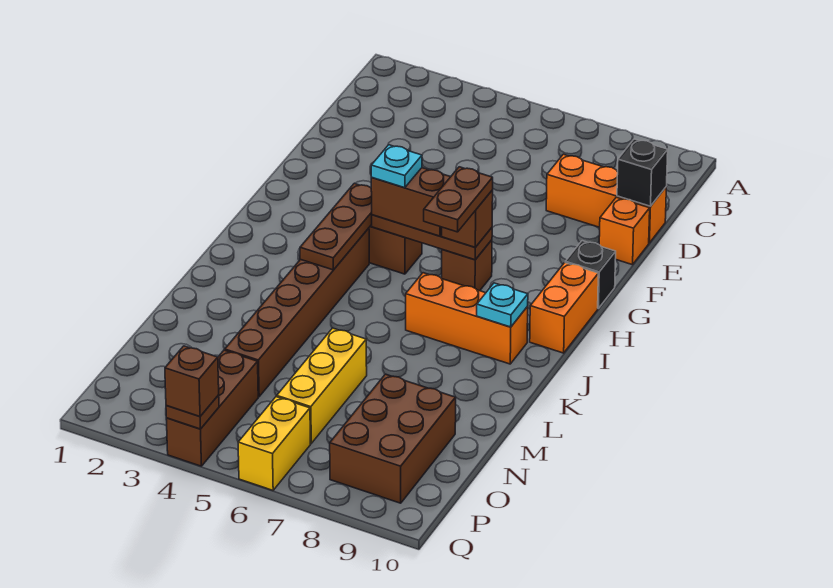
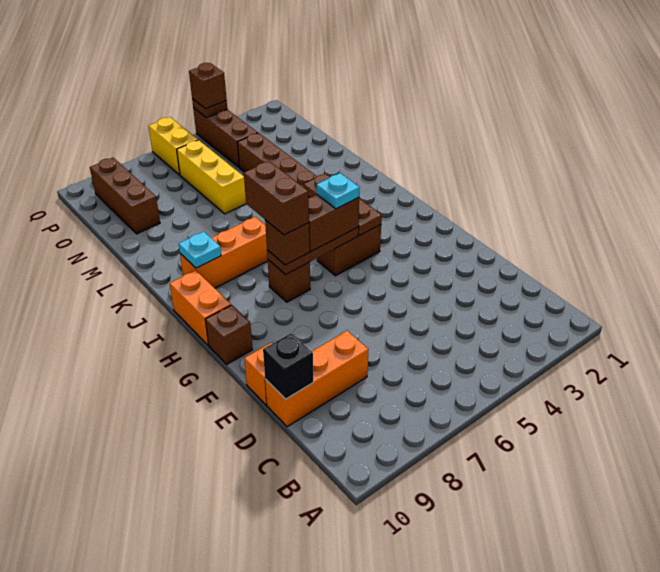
black 1x1 brick [565,241,616,308] -> brown 1x1 brick [205,305,253,364]
brown 1x2 plate [424,167,493,232] -> brown 1x2 brick [244,161,309,235]
brown 2x3 brick [330,374,456,503] -> brown 1x3 brick [90,158,160,234]

